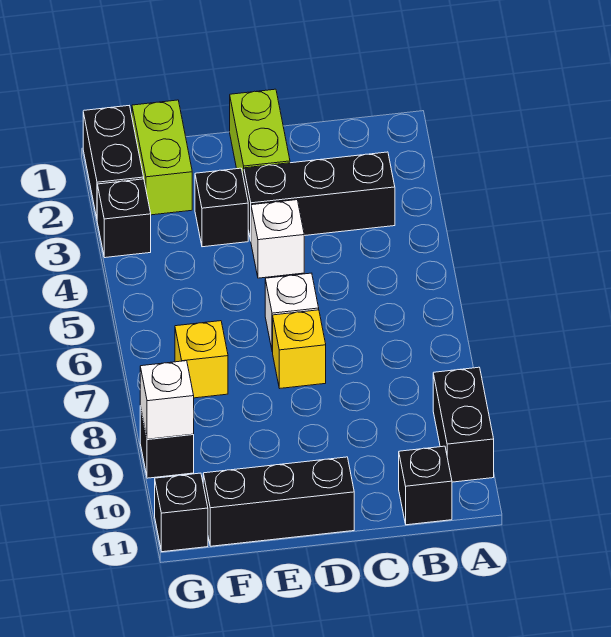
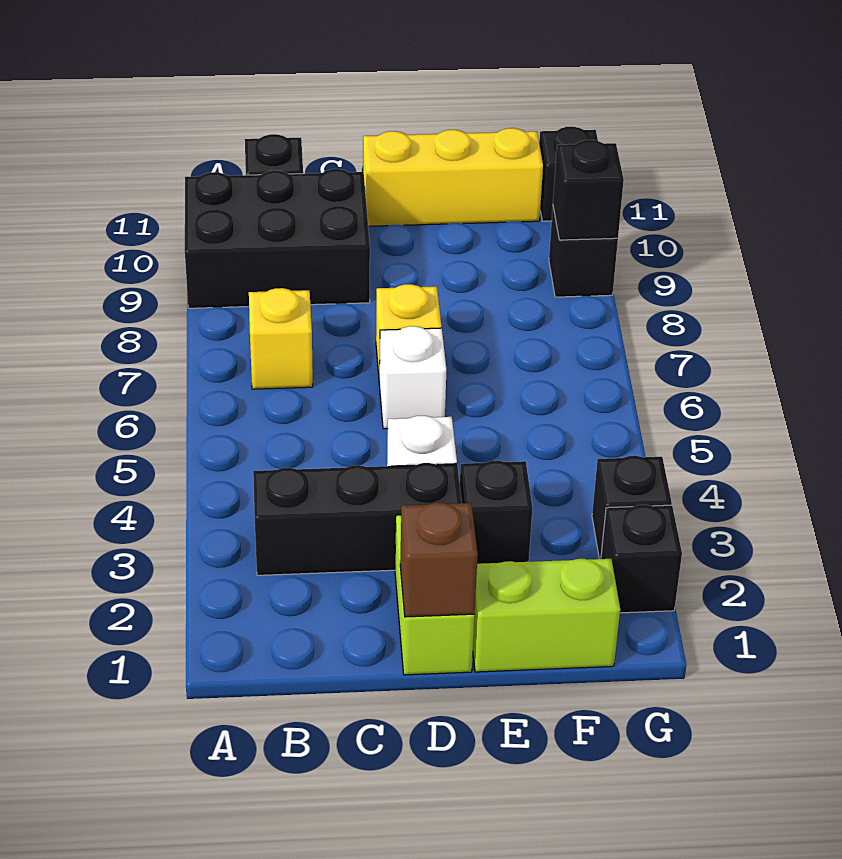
black 1x2 brick [433,367,494,482] -> black 2x3 brick [185,169,370,308]
none -> brown 1x1 brick [400,503,478,617]
black 1x3 brick [203,457,354,546] -> yellow 1x3 brick [363,128,543,226]
lime 1x2 brick [132,100,192,215] -> lime 1x2 brick turned to [473,559,620,672]
yellow 1x1 brick [175,321,228,398] -> yellow 1x1 brick moved to [249,288,313,389]
black 1x2 brick [83,106,144,218] -> black 1x1 brick [601,505,682,613]
white 1x1 brick [140,361,194,439] -> black 1x1 brick [553,140,624,240]

